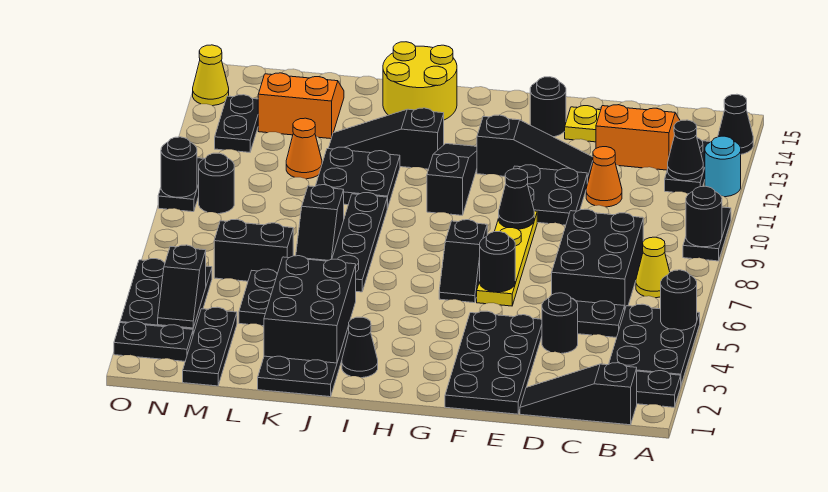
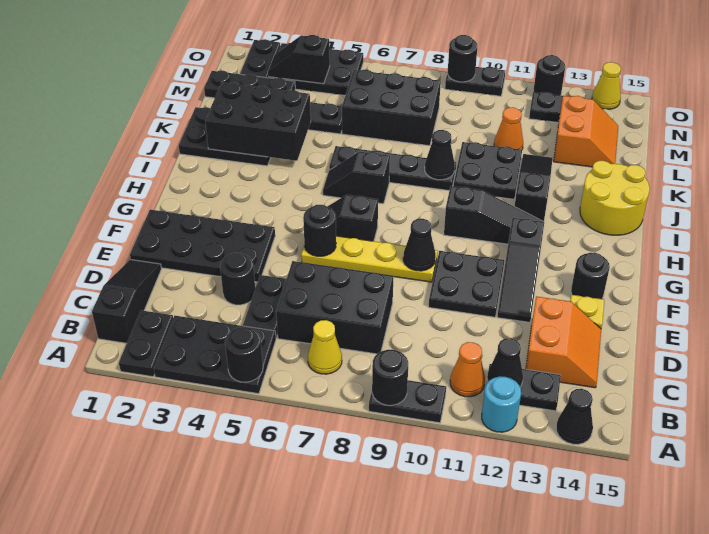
orange 1x1 cone [586,147,622,207] -> orange 1x1 cone moved to [450,342,485,397]
black 1x1 cone [342,317,378,378] -> black 1x1 cone moved to [425,130,455,180]
black 1x2 slope [296,185,344,261] -> black 1x2 slope moved to [323,152,390,204]
black 1x2 brick [214,219,293,281] -> black 2x3 brick [342,70,441,146]
black 1x1 round brick [199,153,234,214] -> black 1x1 round brick moved to [533,55,565,96]

